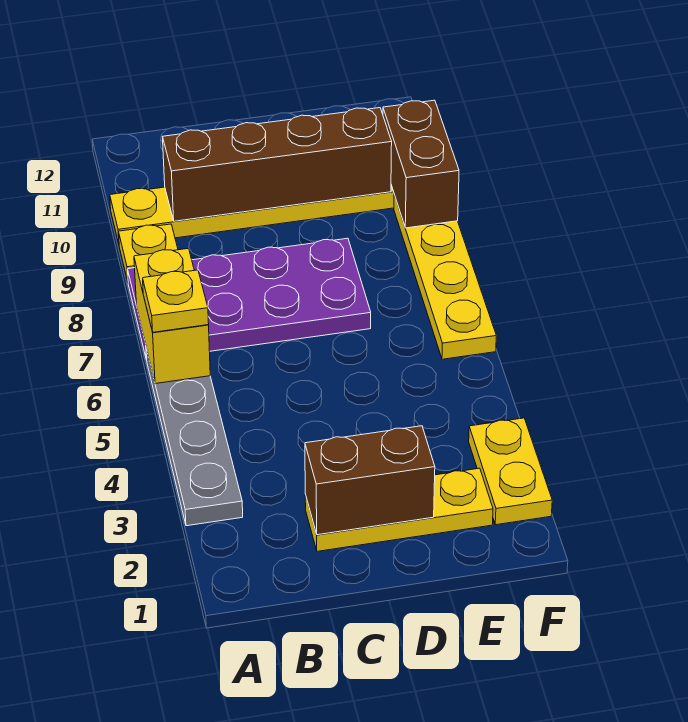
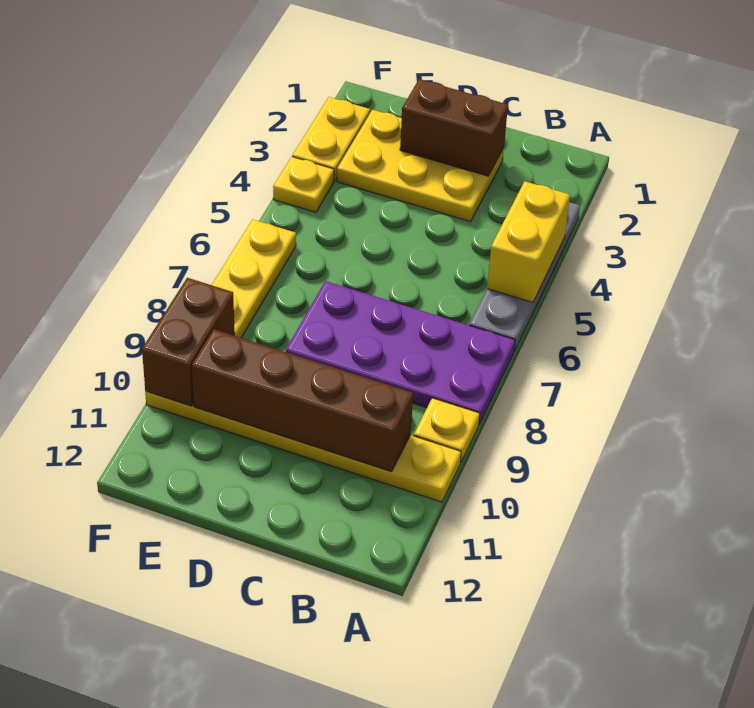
yellow 1x2 brick [134,248,210,384] -> yellow 1x2 brick moved to [487,181,570,302]
yellow 1x1 plate [143,270,209,332] -> yellow 1x1 plate moved to [273,157,334,212]
yellow 1x3 plate [305,468,493,551] -> yellow 2x3 plate [337,110,504,222]

